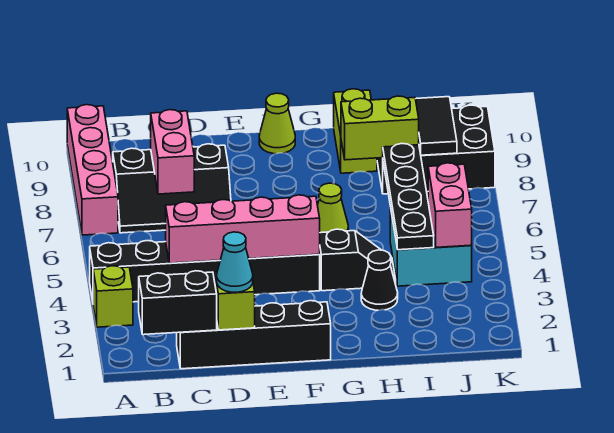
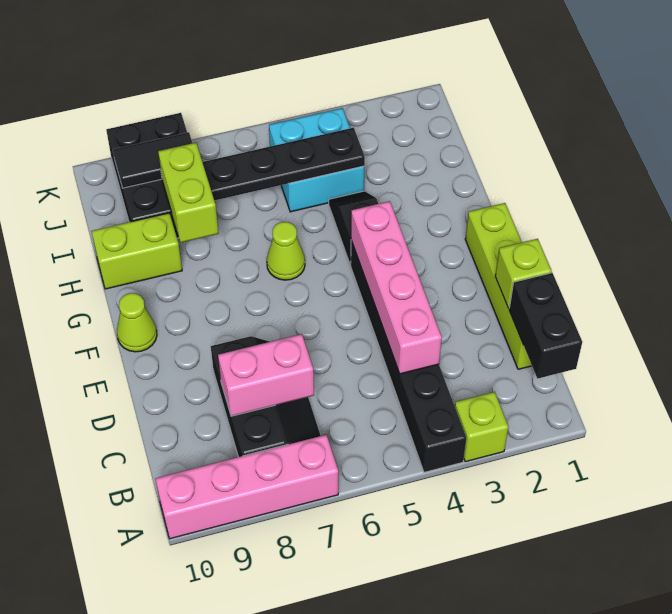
black 1x4 brick [177,301,331,369] -> lime 1x4 brick [465,203,532,369]
cyan 1x1 cone [217,232,253,292] -> none
black 1x1 cone [361,250,398,310] -> none
pink 1x2 brick [428,163,472,247] -> none

